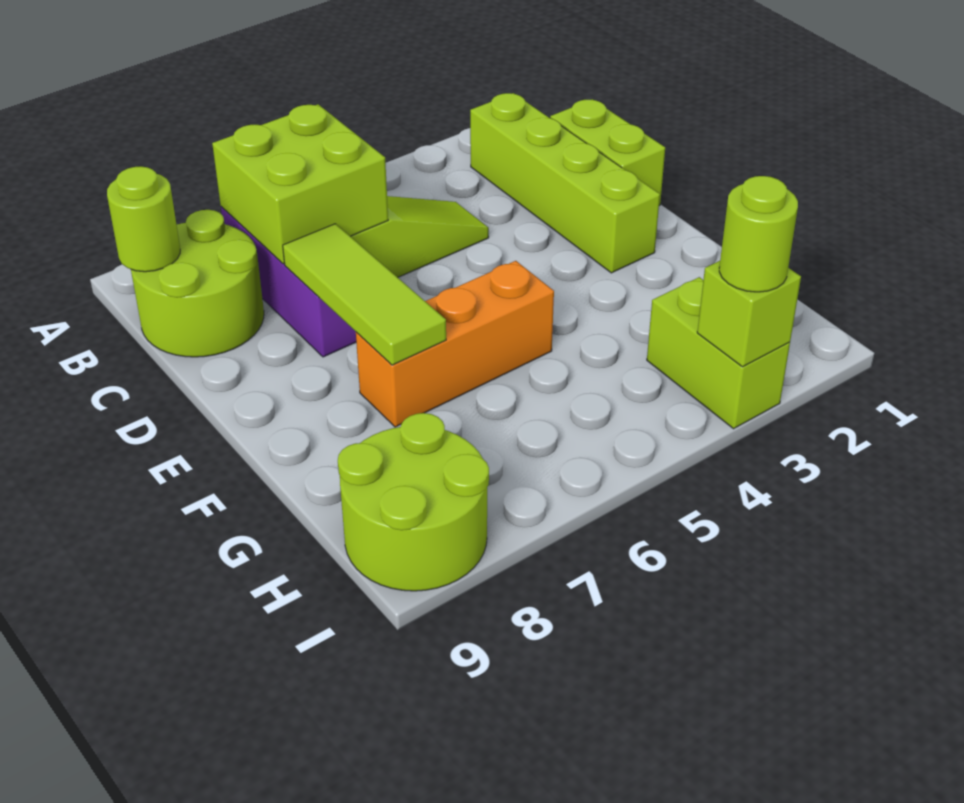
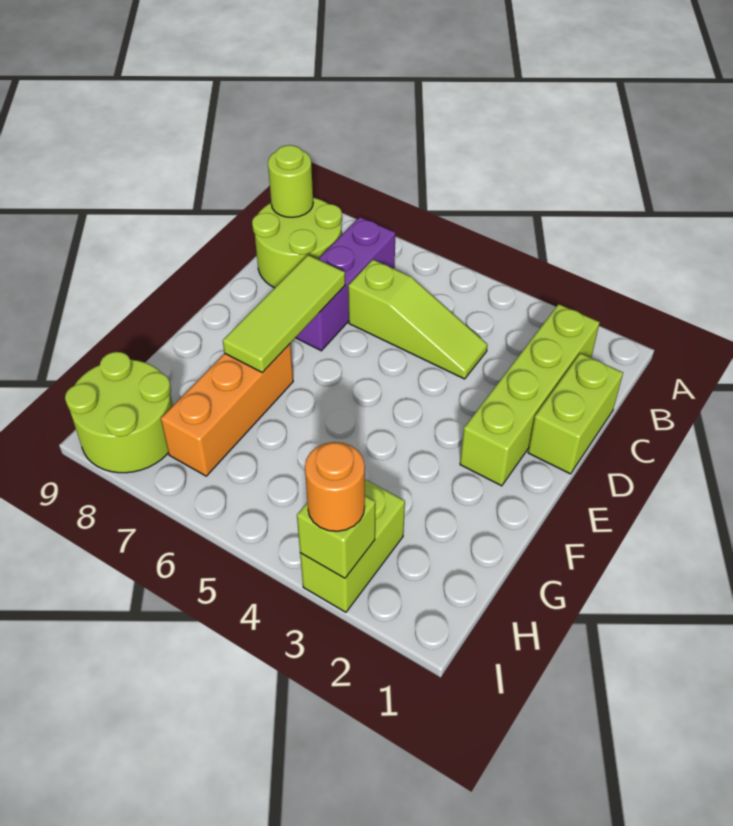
lime 2x2 brick [212,104,388,264] -> none
orange 1x3 brick [356,261,554,427] -> orange 1x3 brick turned to [161,344,293,476]
lime 1x1 round brick [719,176,798,292] -> orange 1x1 round brick [305,442,365,531]

